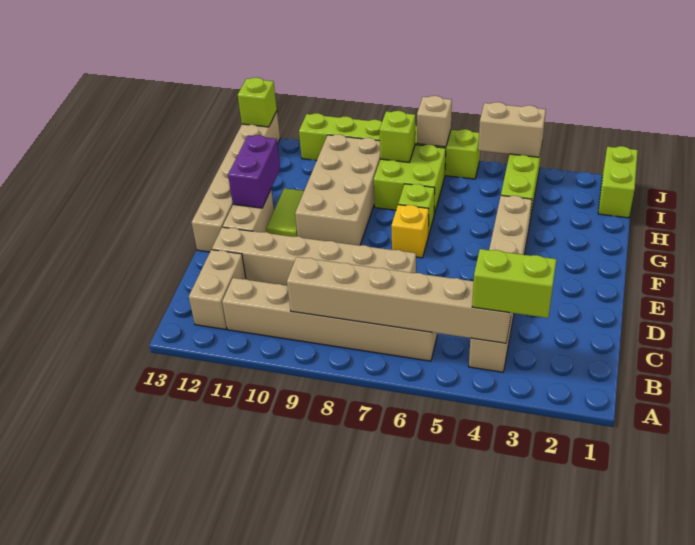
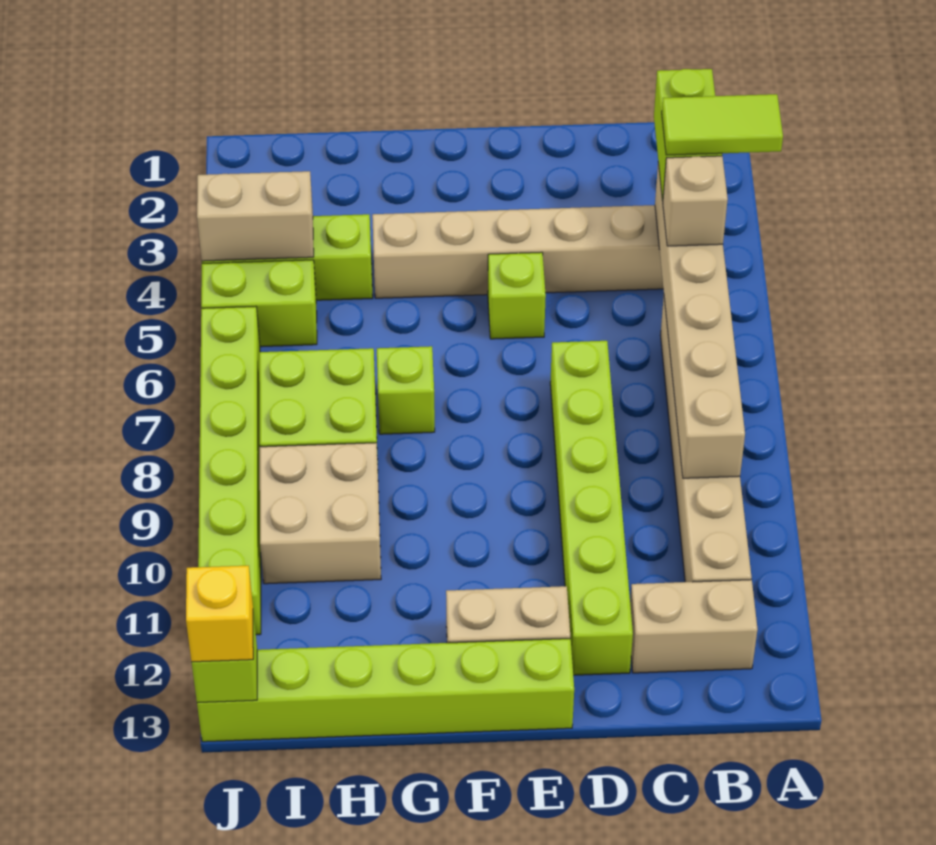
tan 1x6 brick [212,227,416,286] -> lime 1x6 brick [550,341,633,675]
tan 1x6 brick [192,111,280,252] -> lime 1x6 brick [197,639,574,742]
yellow 1x1 brick [391,205,429,258] -> yellow 1x1 brick moved to [186,566,253,662]
tan 2x4 brick [295,134,380,246] -> tan 2x2 brick [260,443,381,584]
lime 1x2 tile [267,188,304,237] -> lime 1x2 tile moved to [662,94,783,155]
purple 1x2 brick [228,135,280,208] -> none
lime 1x2 brick [598,146,638,218] -> lime 1x2 brick moved to [201,260,317,347]
lime 1x1 brick [379,111,415,162] -> lime 1x1 brick moved to [488,252,546,339]
tan 1x2 brick [478,102,546,157] -> tan 1x2 brick turned to [197,171,314,261]
tan 1x1 brick [417,96,452,147] -> tan 1x1 brick moved to [663,156,728,246]

